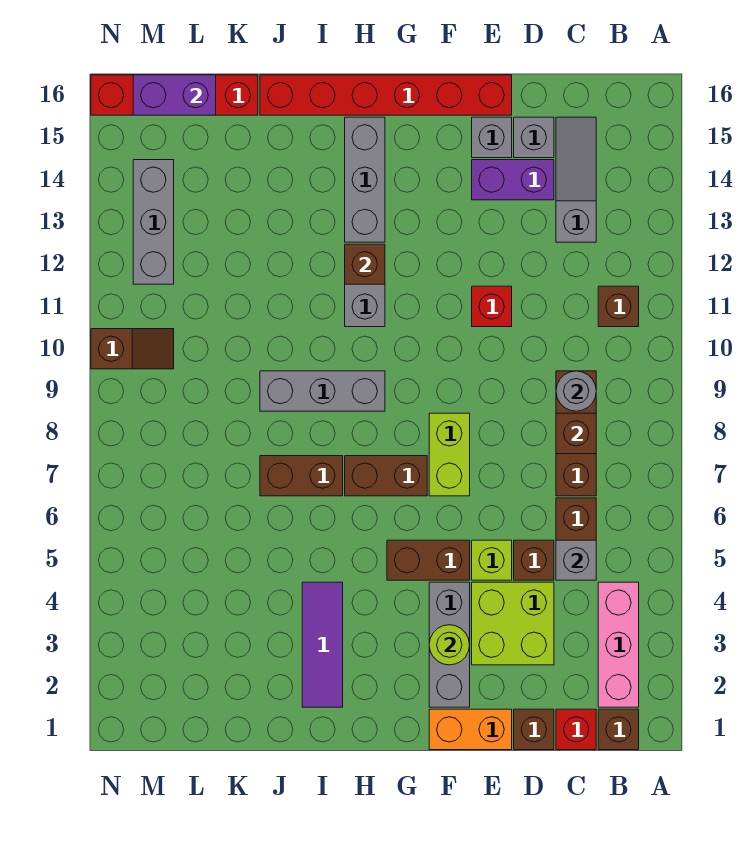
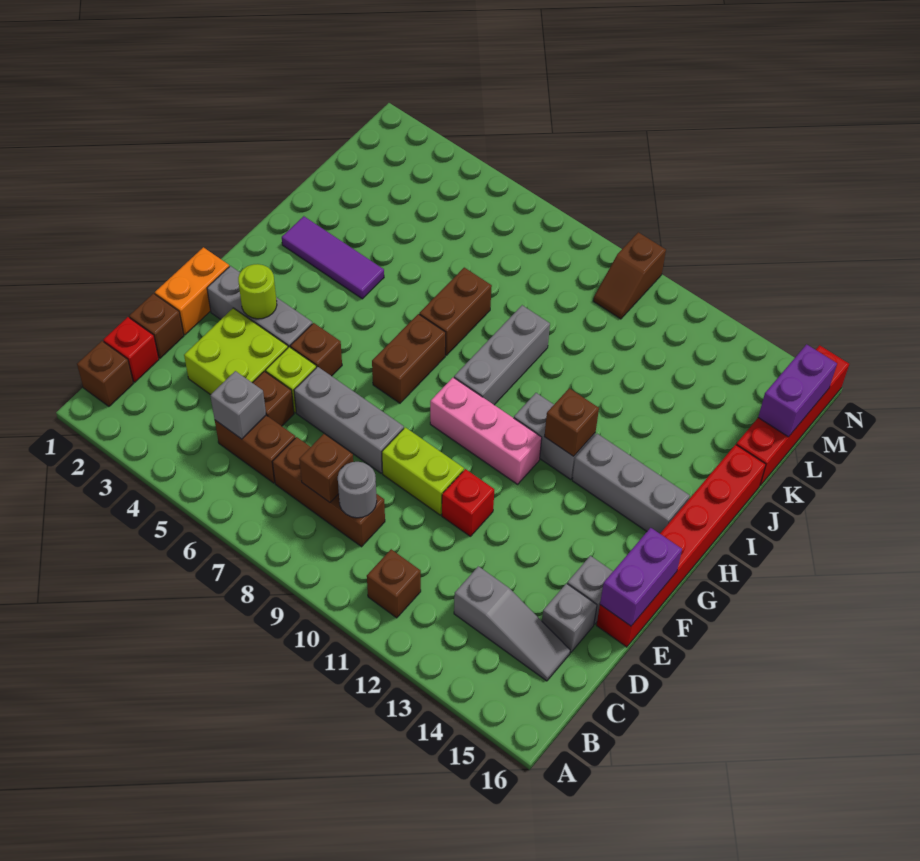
pink 1x3 brick [598,582,639,707] -> pink 1x3 brick moved to [430,377,542,484]
purple 1x2 brick [472,160,554,200] -> purple 1x2 brick moved to [600,528,682,626]
brown 1x2 brick [387,540,470,580] -> brown 1x1 brick [290,323,342,376]
lime 1x2 brick [429,413,470,496] -> lime 1x2 brick moved to [382,427,464,515]
grey 1x3 brick [133,160,174,284] -> grey 1x3 brick moved to [294,367,404,473]

